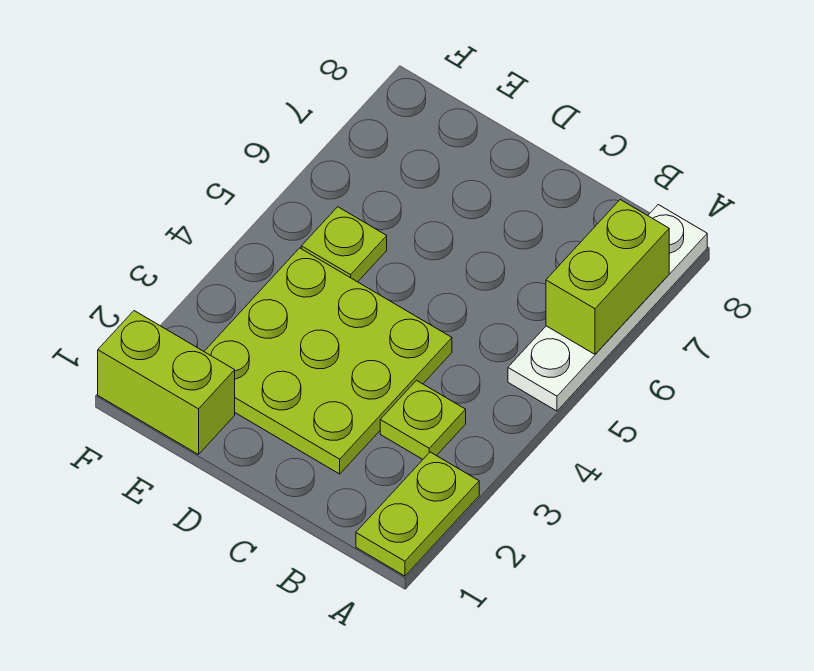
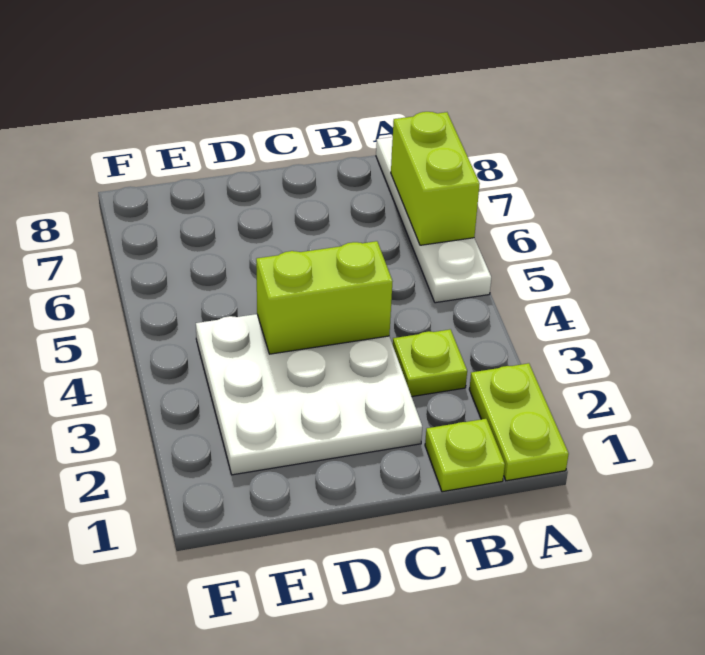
lime 3x3 plate [204,248,452,474] -> white 3x3 plate [196,314,422,475]
lime 1x2 brick [98,311,235,455] -> lime 1x2 brick moved to [256,241,393,354]
lime 1x1 plate [301,207,387,282] -> lime 1x1 plate moved to [425,419,505,492]

